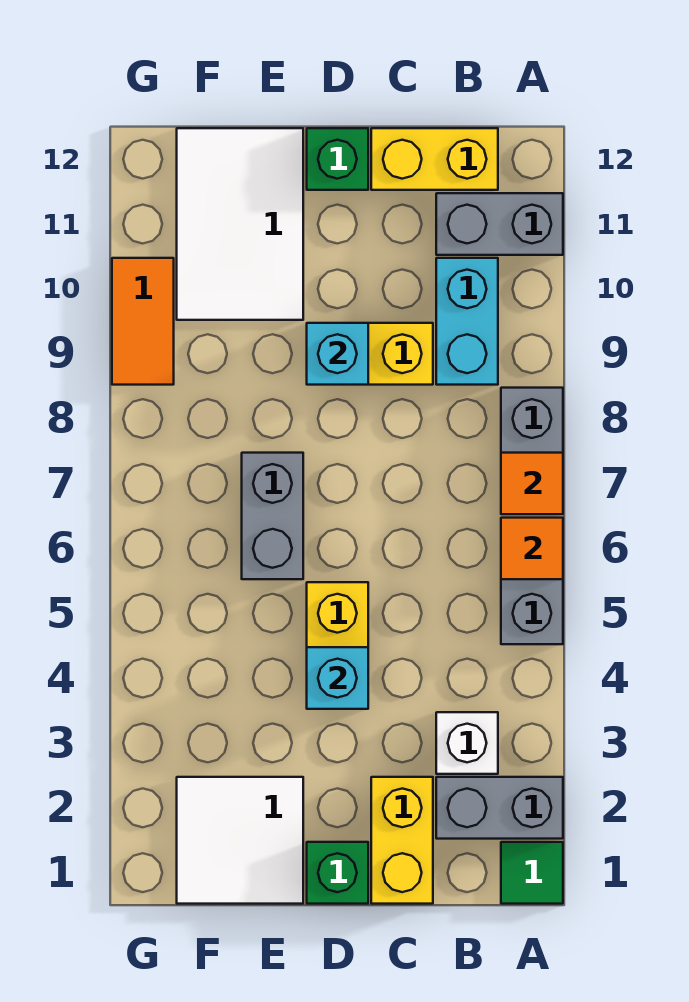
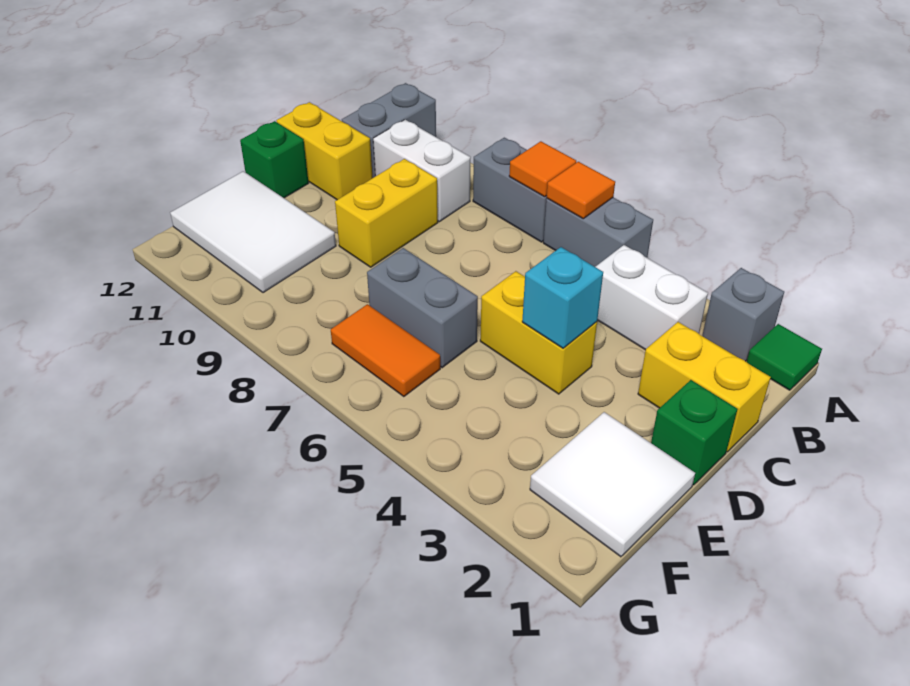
grey 1x2 brick [436,777,563,839] -> grey 1x1 brick [702,268,784,361]
white 1x1 brick [436,712,498,774] -> white 1x2 brick [596,245,708,350]
cyan 1x2 brick [436,258,498,385] -> white 1x2 brick [373,120,471,222]
yellow 1x2 brick [371,128,498,190] -> yellow 1x2 brick turned to [276,102,373,200]
cyan 1x1 brick [307,323,368,385] -> none
orange 1x2 tile [112,258,174,385] -> orange 1x2 tile moved to [331,304,440,397]

